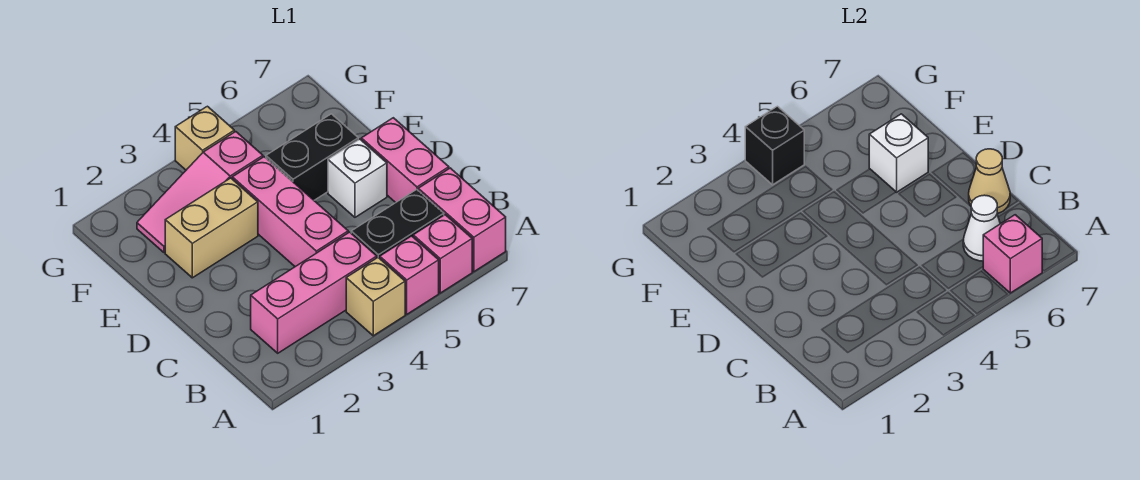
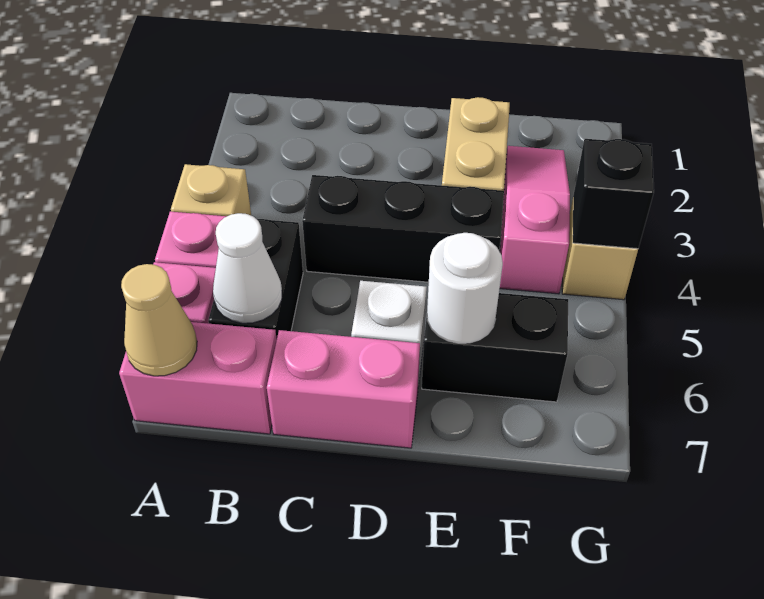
pink 1x1 brick [983,215,1042,293] -> none
pink 1x3 brick [251,232,377,353] -> none
pink 1x3 brick [232,157,348,267] -> black 1x3 brick [302,175,504,282]
tan 1x1 cone [969,149,1010,214] -> tan 1x1 cone moved to [121,264,197,376]
black 1x2 brick [266,114,358,200] -> black 1x2 brick turned to [422,293,568,402]
white 1x1 brick [869,114,928,192] -> white 1x1 round brick [427,233,503,343]

